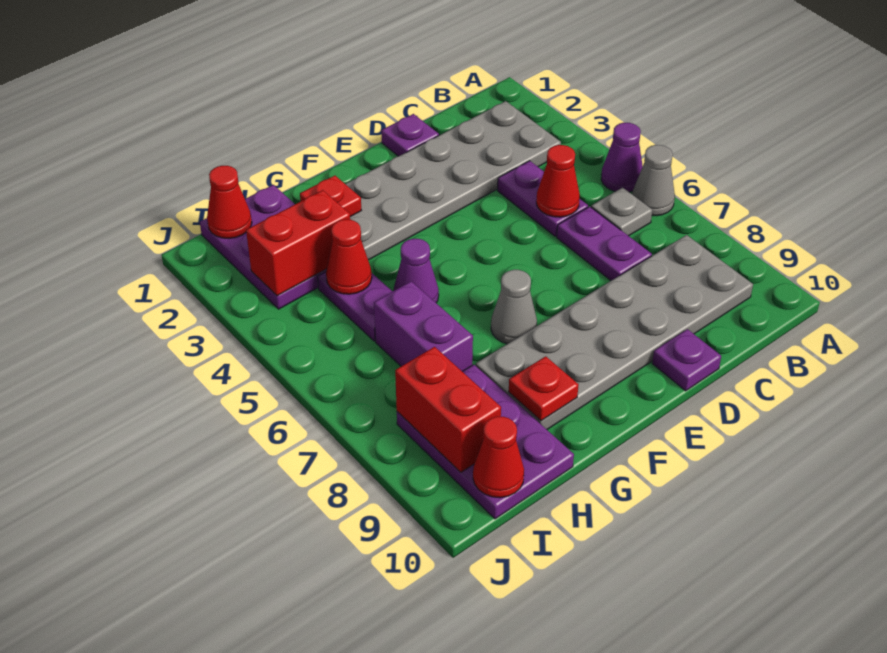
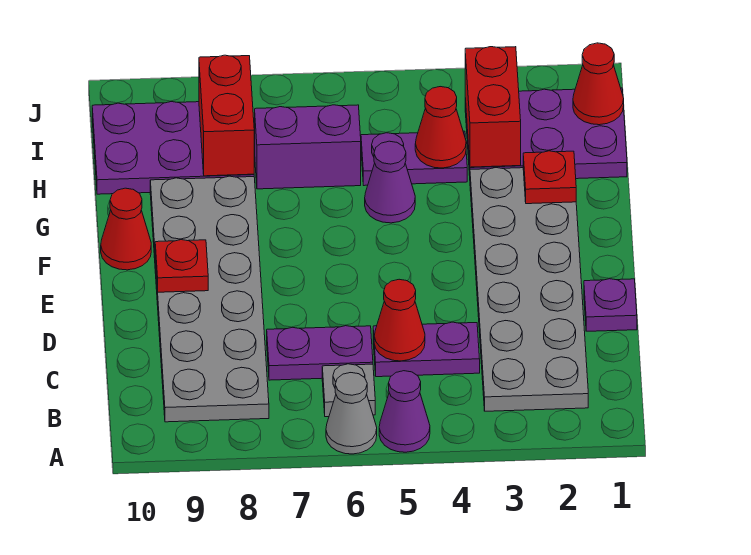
purple 1x1 plate [652,329,721,391] -> none
grey 1x1 cone [491,270,537,344] -> none
red 1x1 plate [509,356,578,421] -> red 1x1 plate moved to [155,240,208,292]
red 1x2 brick [395,347,501,472] -> red 1x2 brick turned to [199,55,254,176]
red 1x1 cone [473,416,524,498] -> red 1x1 cone moved to [101,188,151,270]

